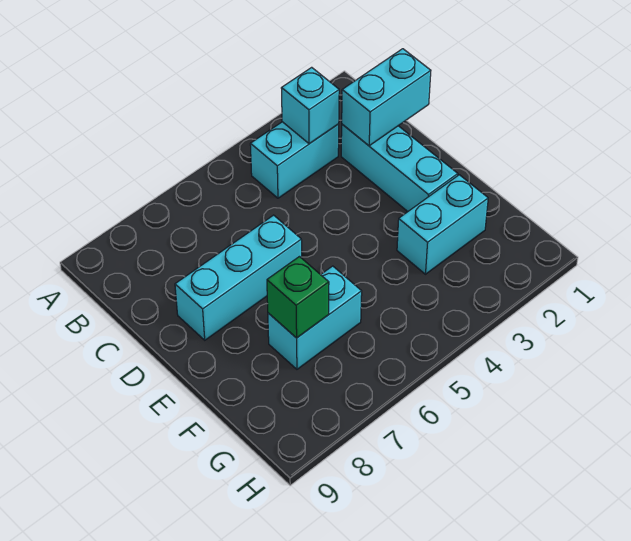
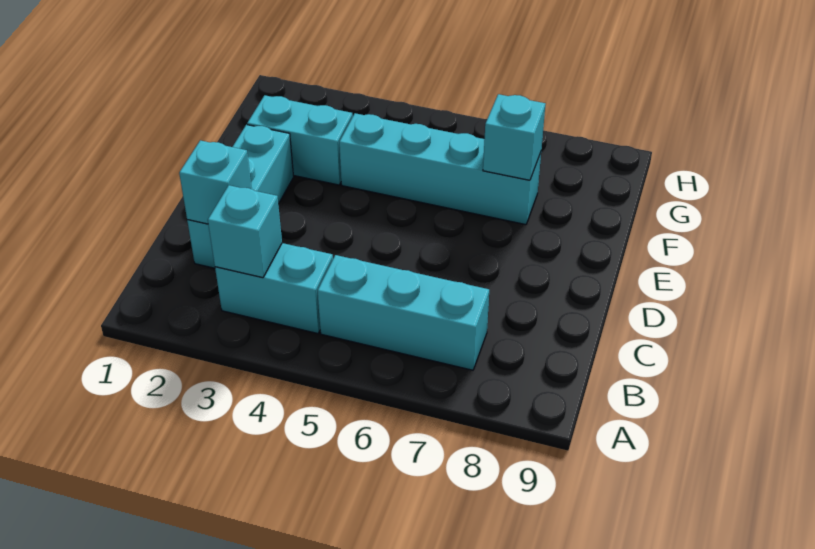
cyan 1x2 brick [342,49,431,146] -> cyan 1x1 brick [179,140,252,224]
cyan 1x3 brick [175,215,302,340] -> cyan 1x3 brick moved to [318,255,489,370]
cyan 1x2 brick [268,266,362,369] -> cyan 1x4 brick [339,113,541,225]
green 1x1 brick [267,257,329,338] -> cyan 1x1 brick [483,94,546,180]

